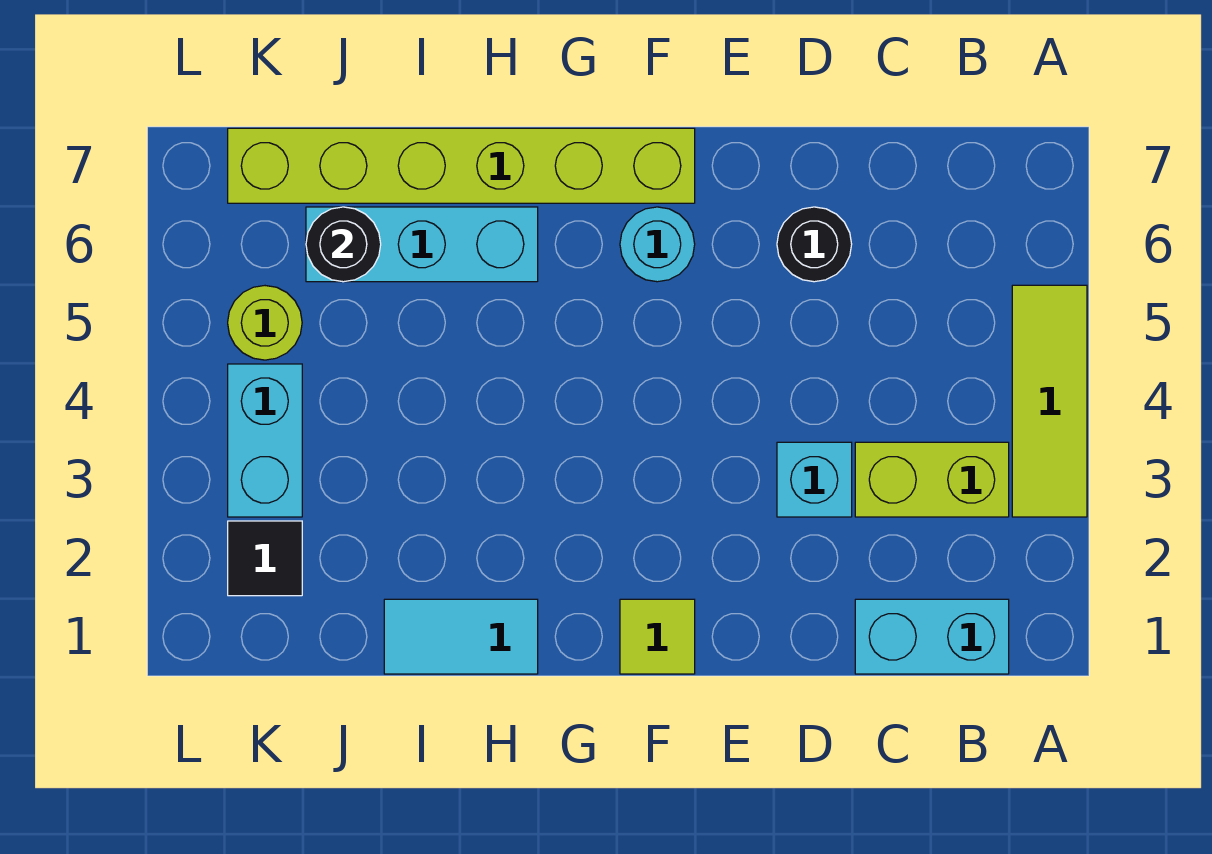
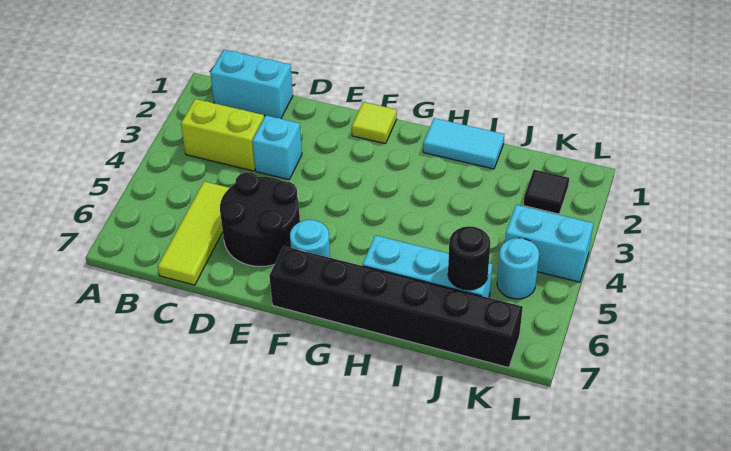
lime 1x3 tile [1012,285,1087,517] -> lime 1x3 tile moved to [158,181,229,285]
black 1x1 round brick [777,207,852,282] -> black 2x2 round brick [220,172,300,267]
lime 1x6 brick [228,128,695,203] -> black 1x6 brick [269,246,523,368]
cyan 1x2 brick [228,364,302,517] -> cyan 1x2 brick turned to [505,205,593,282]
lime 1x1 round brick [228,286,302,360] -> cyan 1x1 round brick [497,238,539,299]

